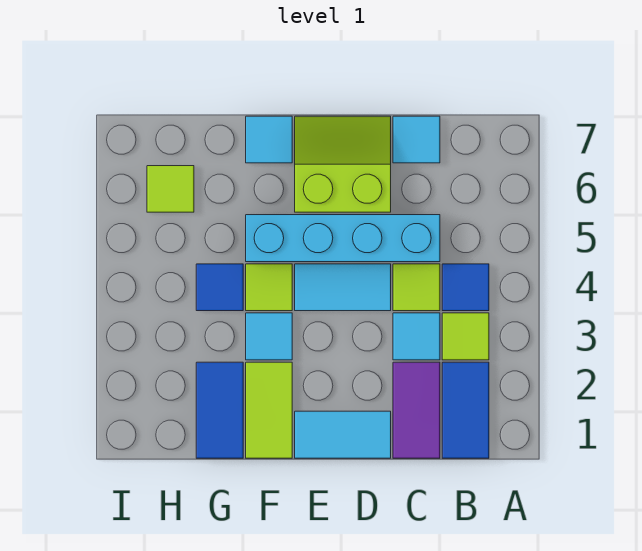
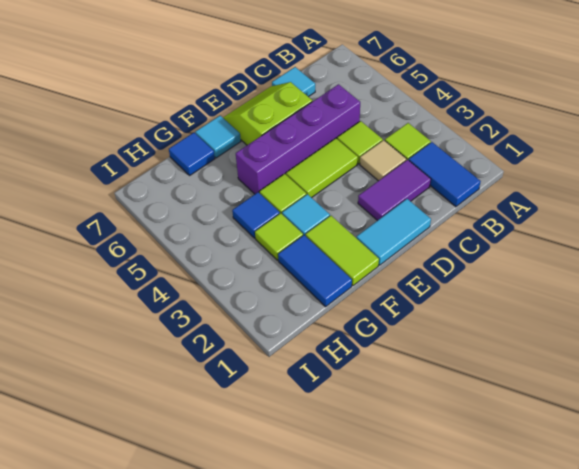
blue 1x1 tile [442,264,489,311] -> blue 1x1 tile moved to [169,133,215,176]
purple 1x2 tile [393,362,440,458] -> purple 1x2 tile turned to [358,160,431,221]
cyan 1x1 tile [393,313,440,360] -> tan 1x1 tile [360,140,406,181]
cyan 1x4 brick [246,215,440,262] -> purple 1x4 brick [236,84,360,194]
cyan 1x2 tile [295,264,391,311] -> lime 1x2 tile [286,138,358,198]
lime 1x1 tile [147,166,194,212] -> lime 1x1 tile moved to [255,213,303,260]

